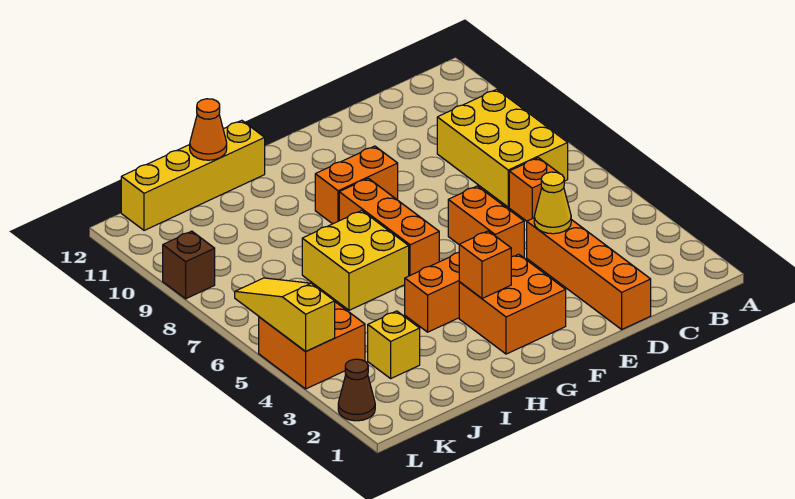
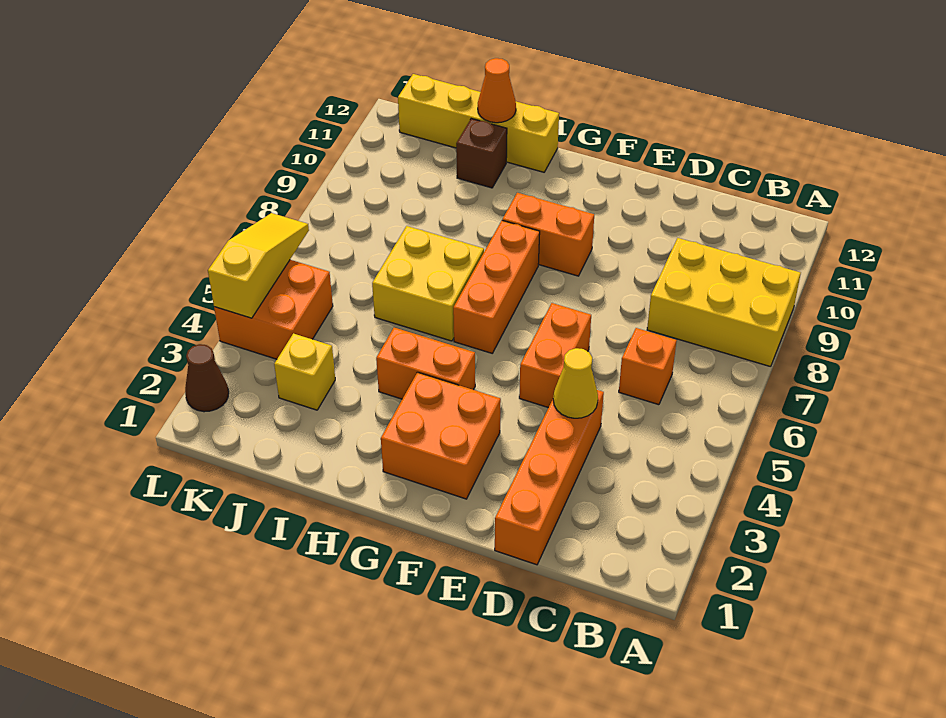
yellow 2x3 brick [437,89,568,207] -> yellow 2x3 brick turned to [647,238,801,367]
orange 1x1 brick [459,231,511,299] -> none
brown 1x1 brick [163,231,215,299] -> brown 1x1 brick moved to [456,119,507,188]

